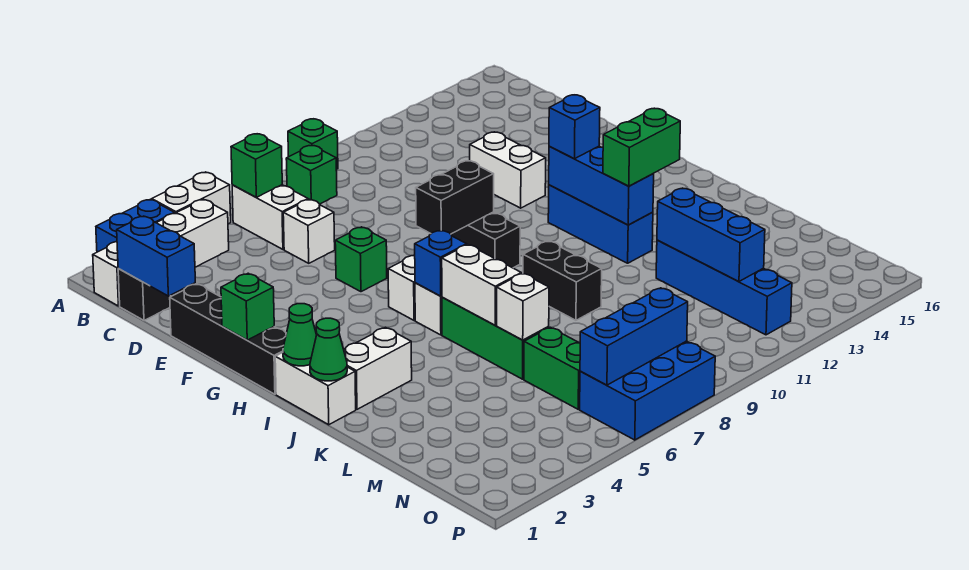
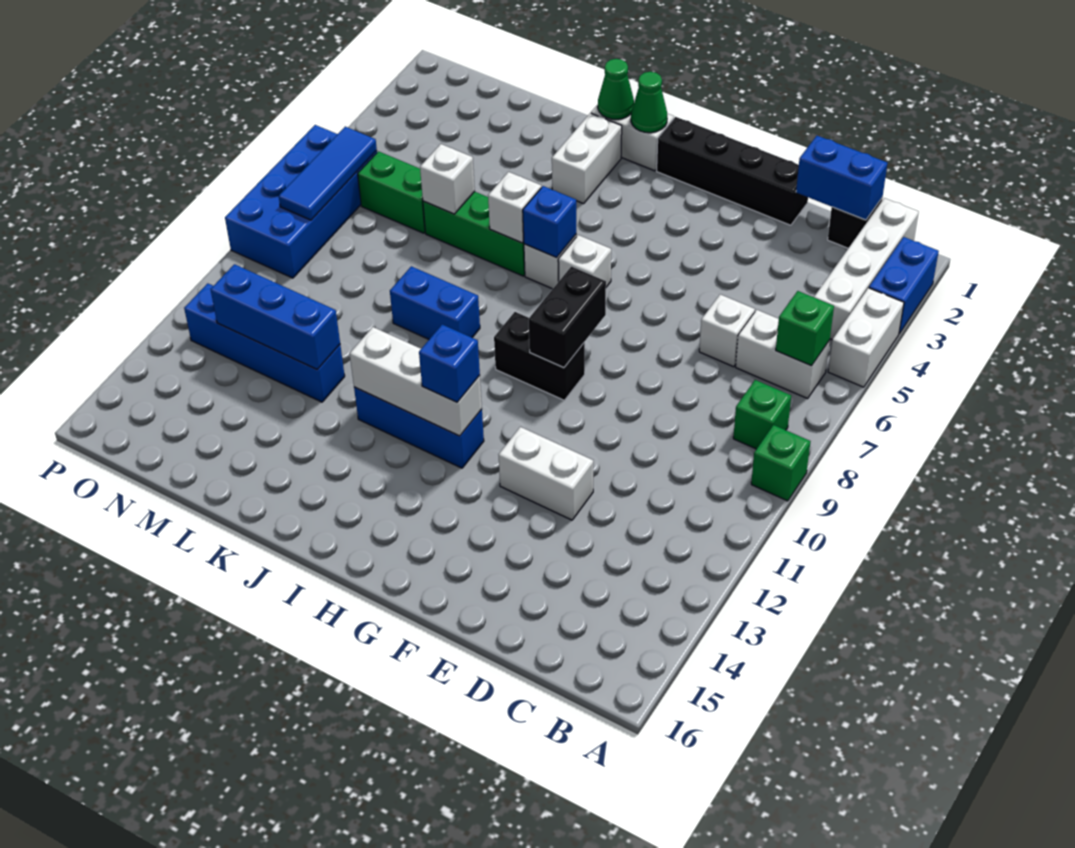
green 1x1 brick [335,227,387,292] -> none
green 1x1 brick [221,273,274,340] -> none
blue 1x3 brick [549,146,654,225] -> white 1x3 brick [350,327,482,436]
white 1x2 brick [442,245,521,325] -> white 1x1 brick [488,172,541,243]
black 1x2 brick [523,241,602,320] -> blue 1x2 brick [390,266,480,339]
green 1x2 brick [603,108,680,186] -> none
blue 2x3 brick [580,341,715,440] -> blue 2x4 brick [225,125,377,278]
blue 1x3 brick [580,288,688,385] -> blue 1x3 tile [279,127,377,220]

